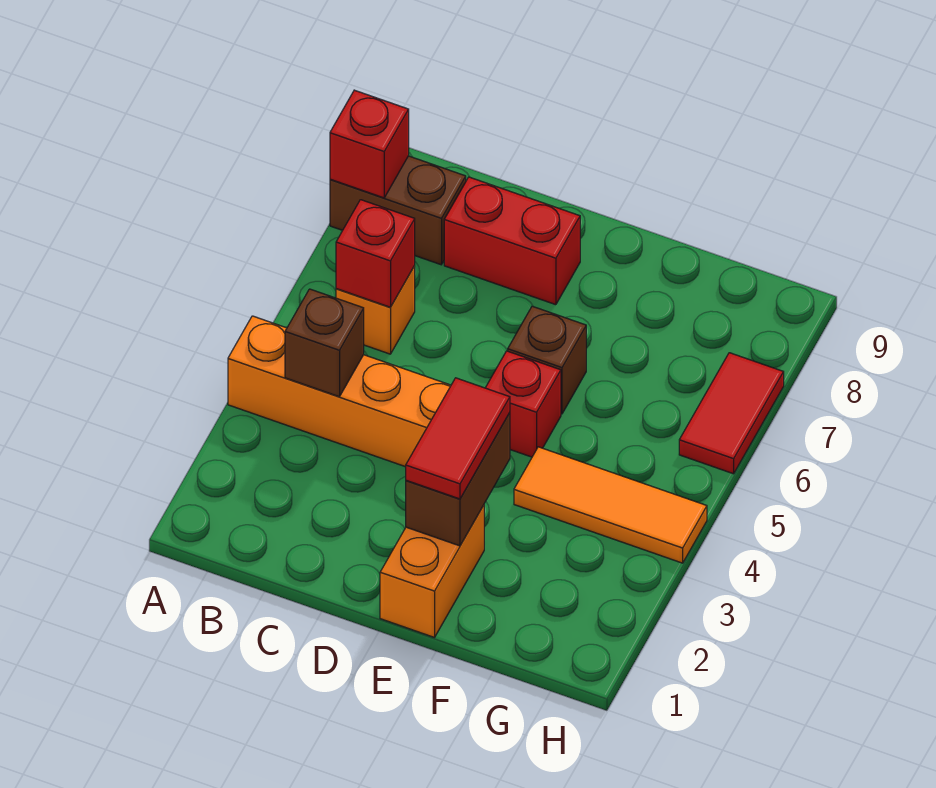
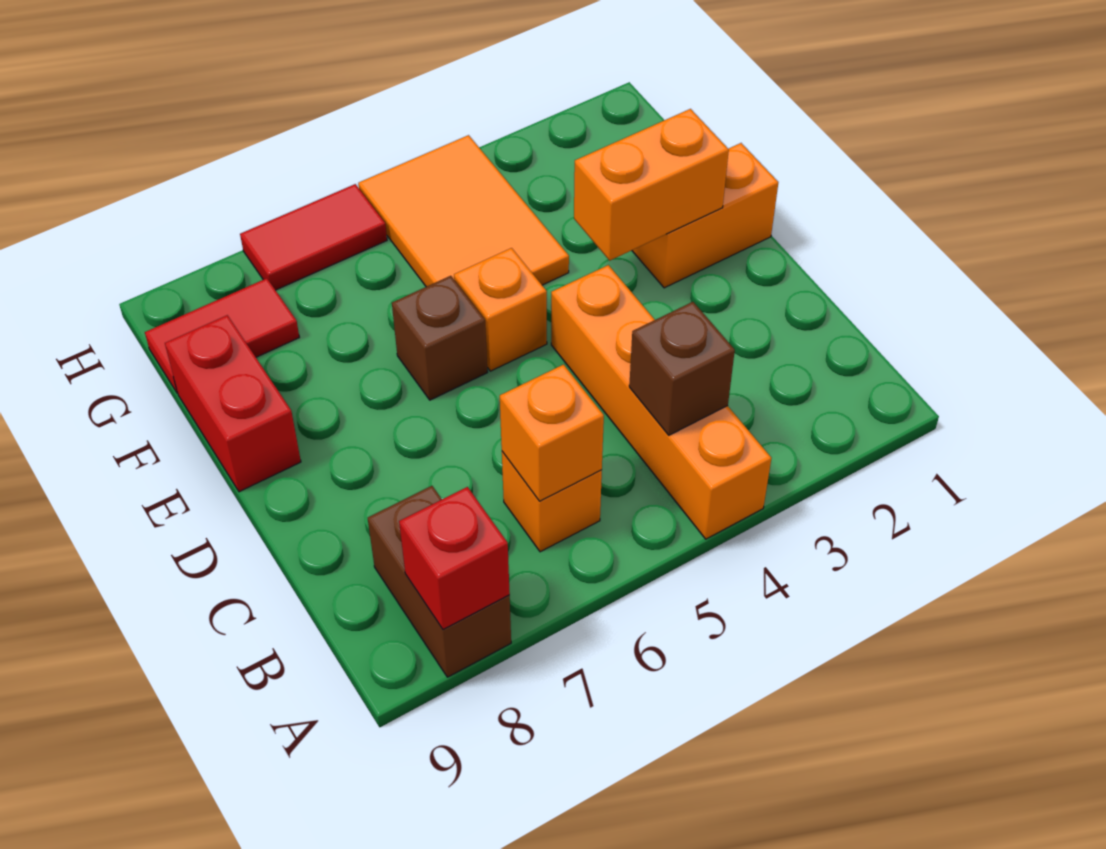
red 1x1 brick [336,200,415,307] -> orange 1x1 brick [500,365,604,501]
red 1x2 brick [444,177,580,305] -> red 1x2 brick moved to [165,315,301,492]
brown 1x2 brick [406,413,510,546] -> orange 1x2 brick [574,109,729,260]
red 1x2 tile [406,378,510,499] -> red 1x2 tile moved to [145,278,299,393]
red 1x1 brick [486,351,561,457] -> orange 1x1 brick [454,248,547,371]
orange 1x3 tile [514,447,707,563] -> orange 2x3 tile [358,135,569,287]

